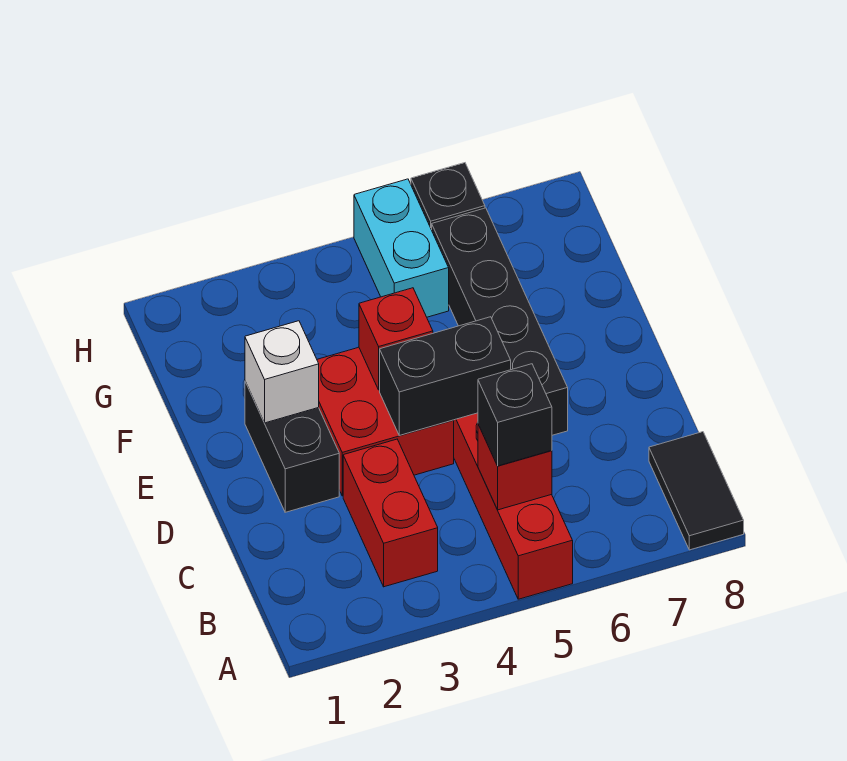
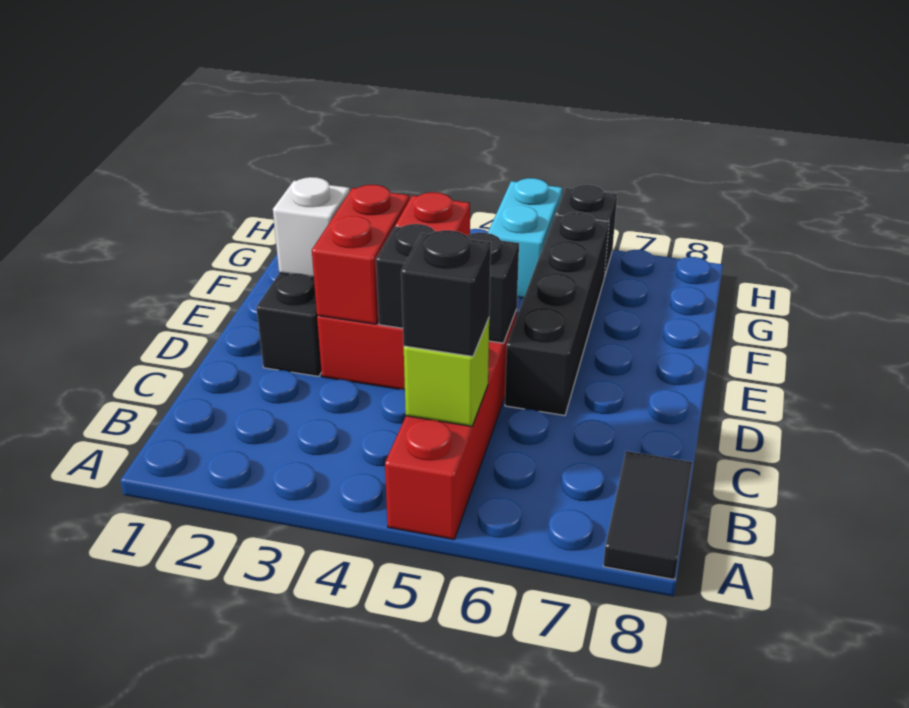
red 1x2 brick [343,439,438,587] -> red 1x2 brick moved to [312,185,409,324]
red 1x1 brick [478,425,552,510] -> lime 1x1 brick [404,319,489,426]

